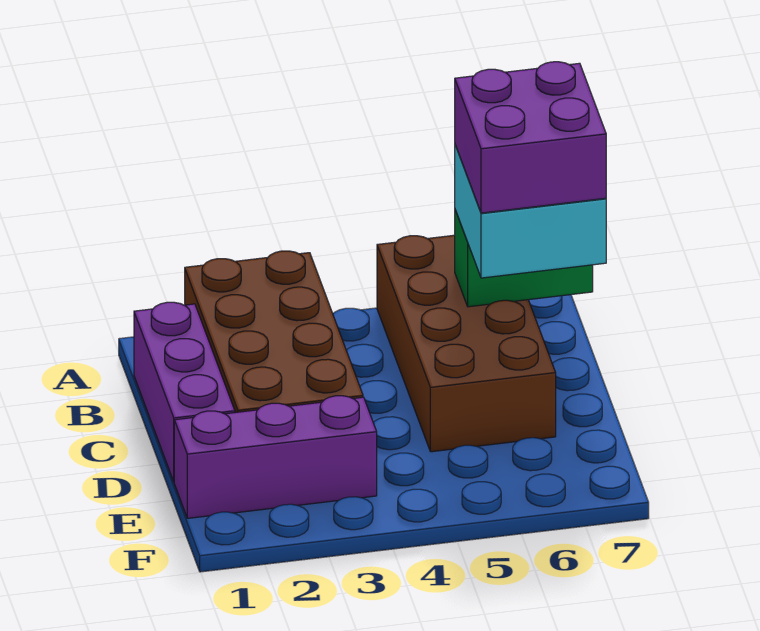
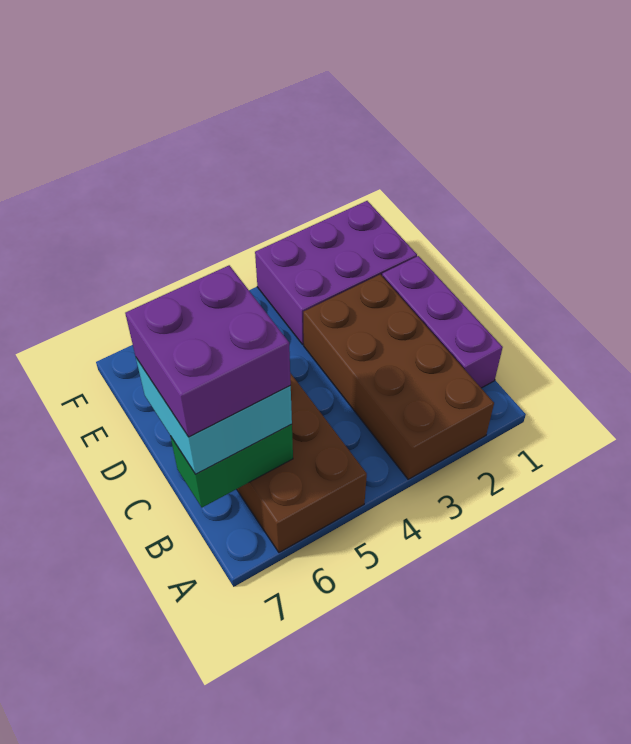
purple 1x3 brick [174,396,377,518] -> purple 2x3 brick [255,201,417,344]

